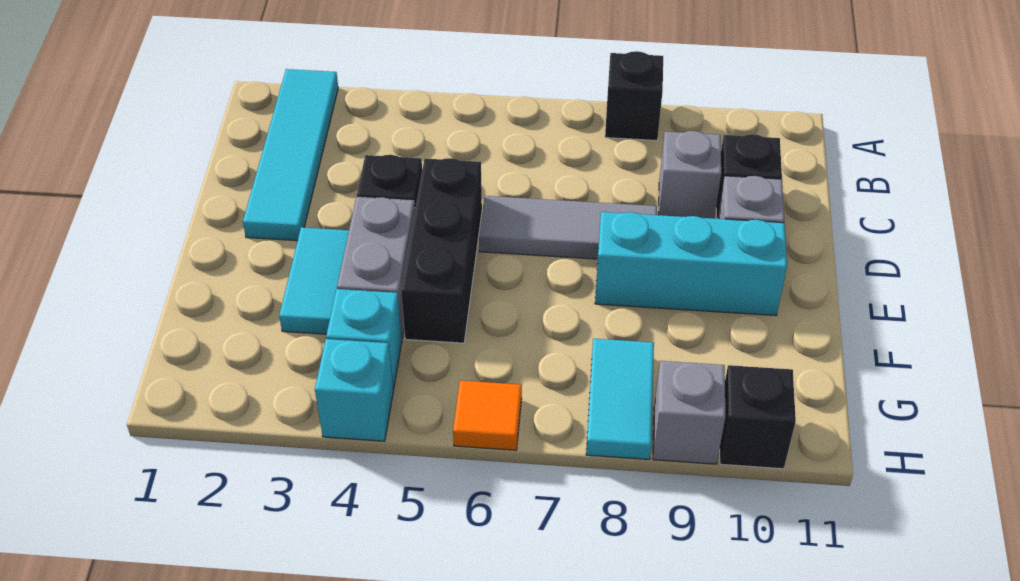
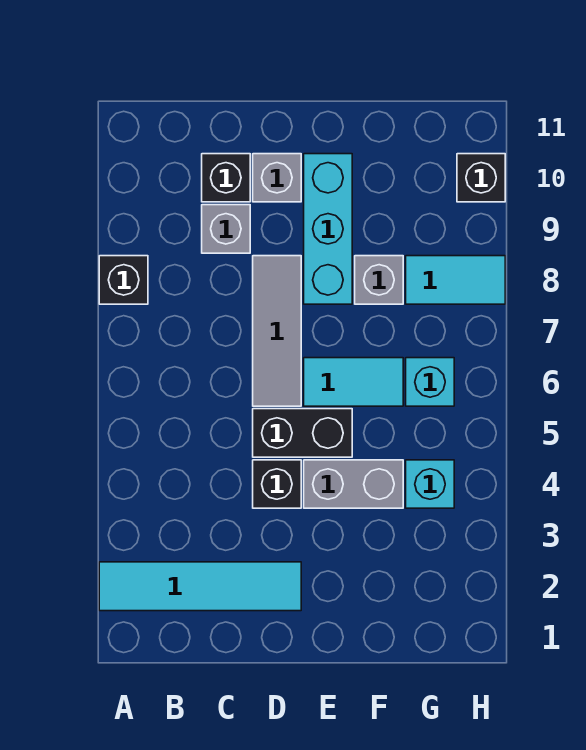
black 1x3 brick [401,158,482,343] -> black 1x2 brick [253,409,352,457]
cyan 1x2 tile [279,227,349,334] -> cyan 1x2 tile moved to [304,358,403,406]
cyan 1x1 brick [315,339,393,441] -> cyan 1x1 brick moved to [406,358,454,406]
orange 1x1 tile [453,381,522,450] -> none
grey 1x1 brick [653,361,725,464] -> grey 1x1 brick moved to [355,256,403,304]

